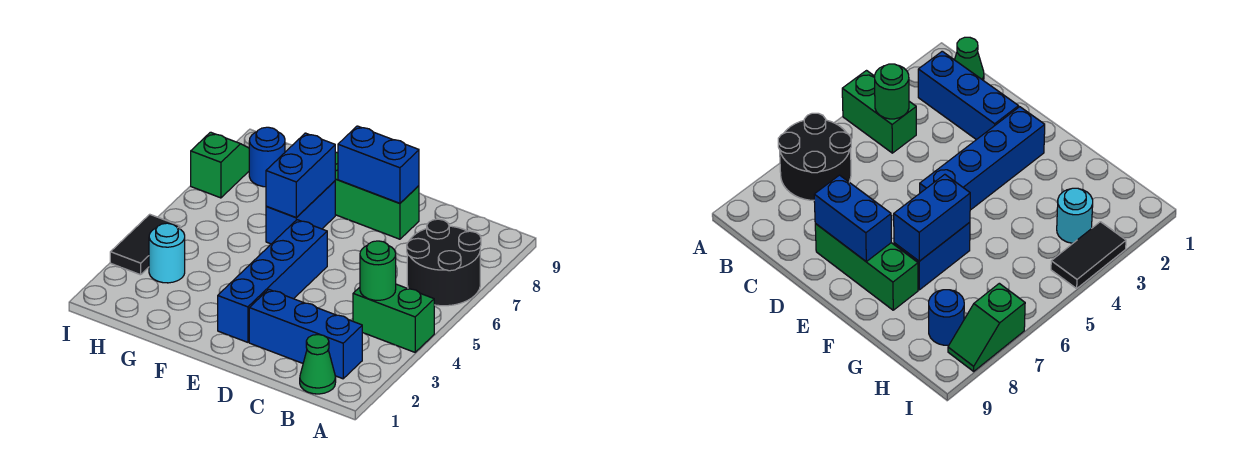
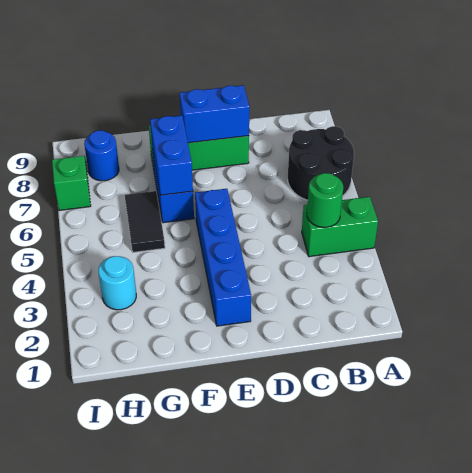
green 1x1 cone [300,335,336,394] -> none
blue 1x3 brick [249,289,362,379] -> none
black 1x2 tile [110,214,180,275] -> black 1x2 tile moved to [125,191,165,252]

